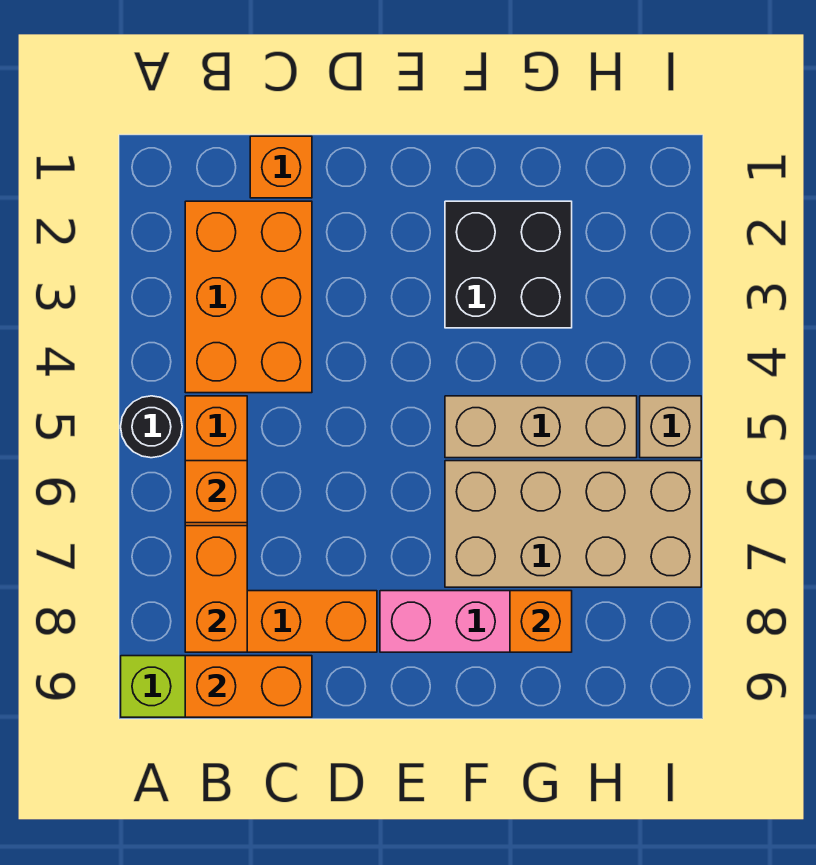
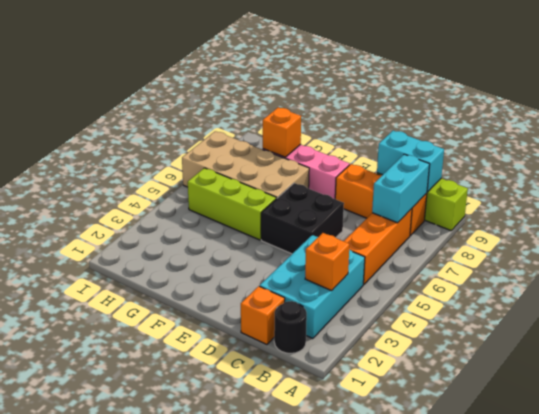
black 1x1 round brick [121,396,182,458] -> black 1x1 round brick moved to [274,301,307,353]
orange 2x3 brick [185,201,312,393] -> cyan 2x3 brick [260,235,365,339]
orange 1x1 brick [185,461,247,523] -> orange 1x1 brick moved to [305,233,349,291]
orange 1x2 brick [185,526,247,652] -> cyan 1x2 brick [372,154,430,223]
orange 1x2 brick [185,656,312,717] -> cyan 1x2 brick [377,131,444,192]
black 2x2 brick [445,201,572,328] -> black 2x2 brick moved to [261,183,344,254]
tan 1x3 brick [445,396,637,458] -> lime 1x3 brick [188,168,276,240]
tan 1x1 brick [640,396,701,458] -> none

